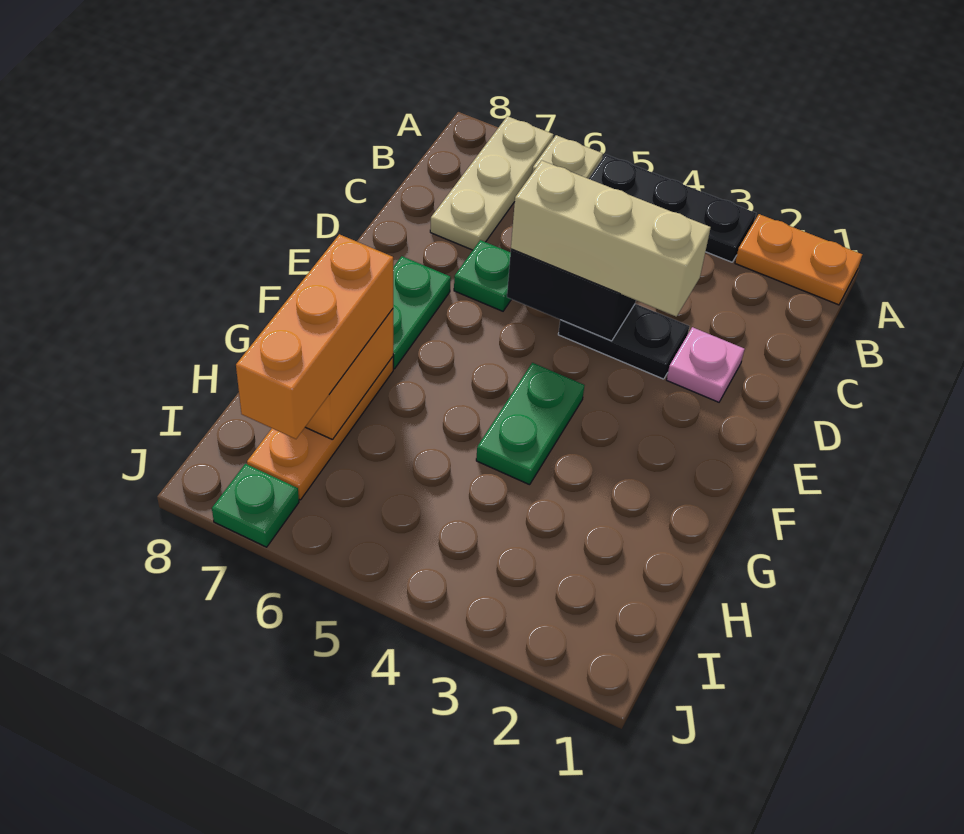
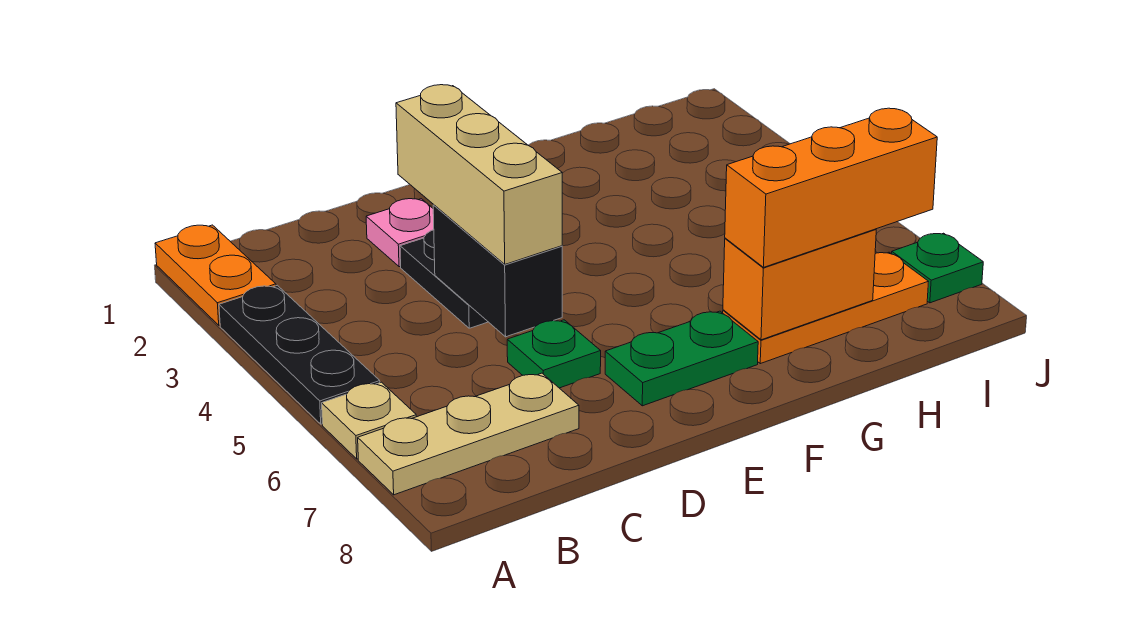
green 1x2 plate [476,363,585,485] -> none

